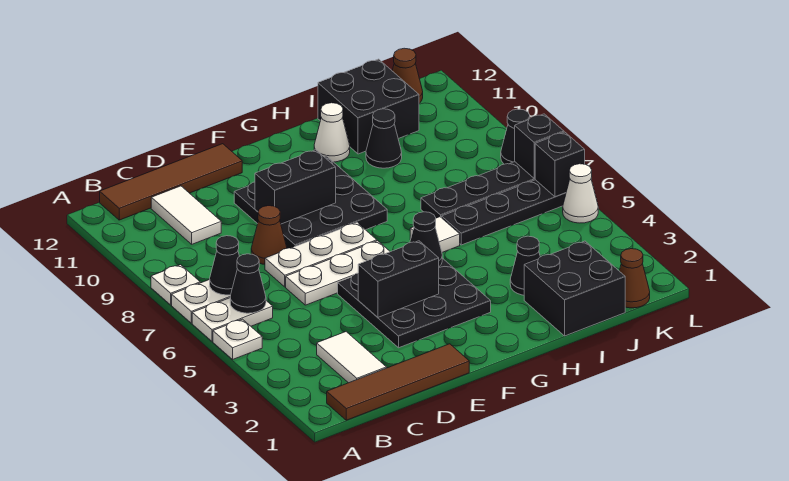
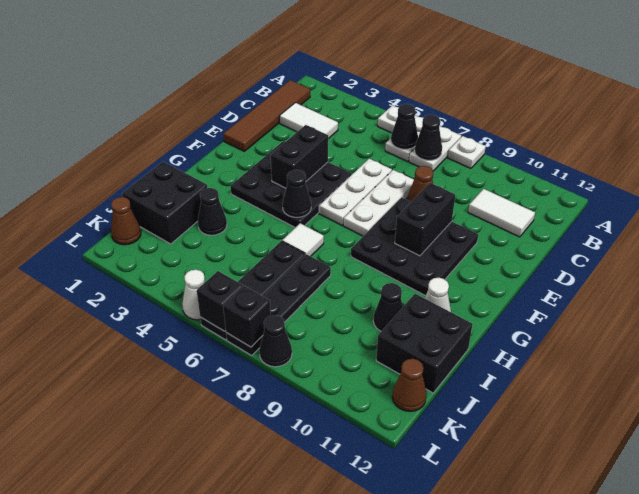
brown 1x4 tile [100,144,242,220] -> none

